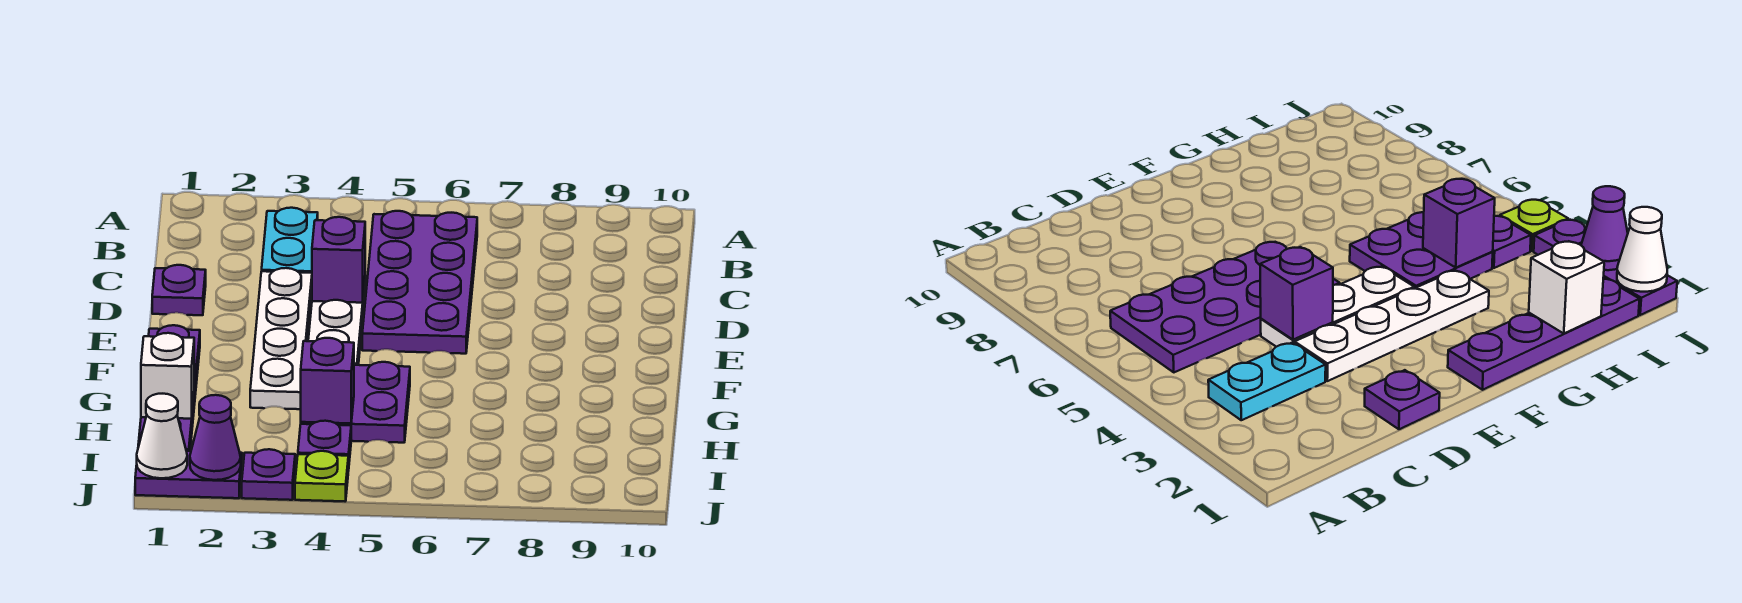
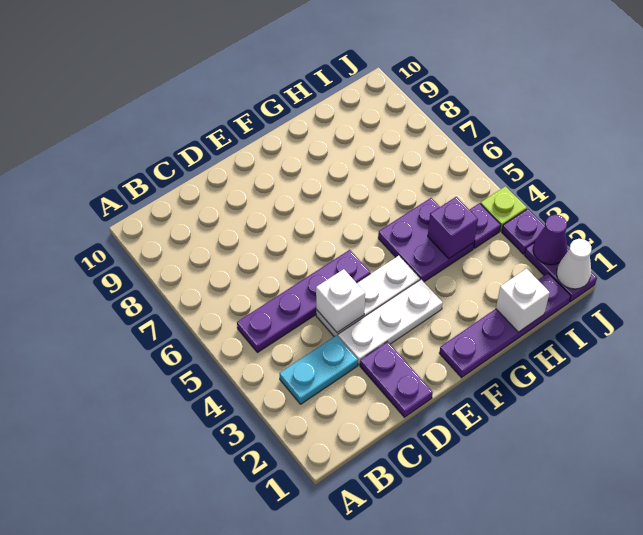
purple 2x4 plate [362,211,477,354] -> purple 1x4 plate [237,250,370,353]
purple 1x1 plate [152,265,206,315] -> purple 1x2 plate [360,342,433,417]
white 1x4 plate [250,268,312,409] -> white 1x3 plate [338,280,443,365]
purple 1x1 brick [312,217,365,303] -> white 1x1 brick [316,269,365,333]

